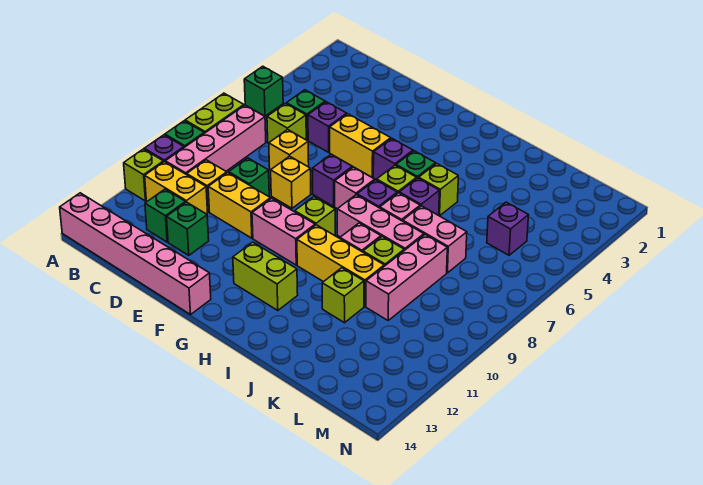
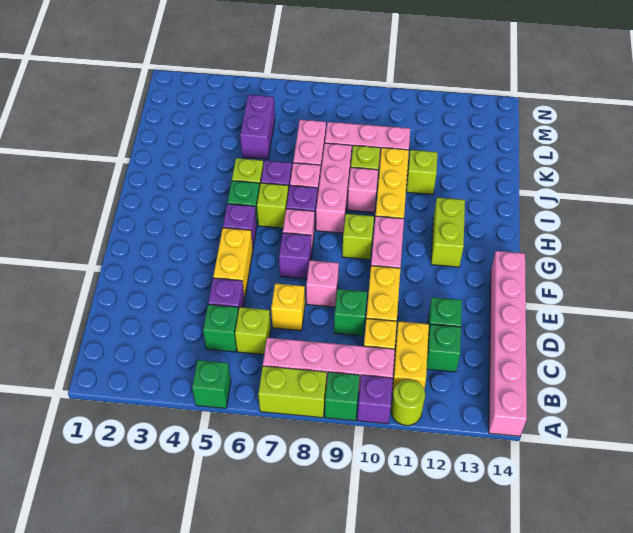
lime 1x1 brick [124,149,163,201] -> lime 1x1 round brick [391,380,425,425]
yellow 1x1 brick [271,156,311,208] -> pink 1x1 brick [306,260,339,307]
purple 1x1 brick [487,202,529,255] -> purple 1x2 brick [240,95,275,159]

